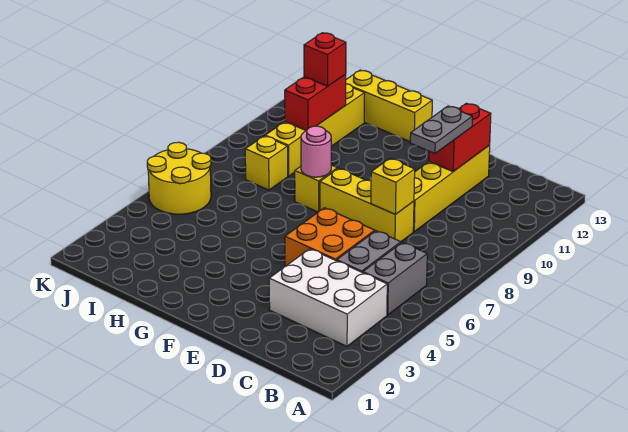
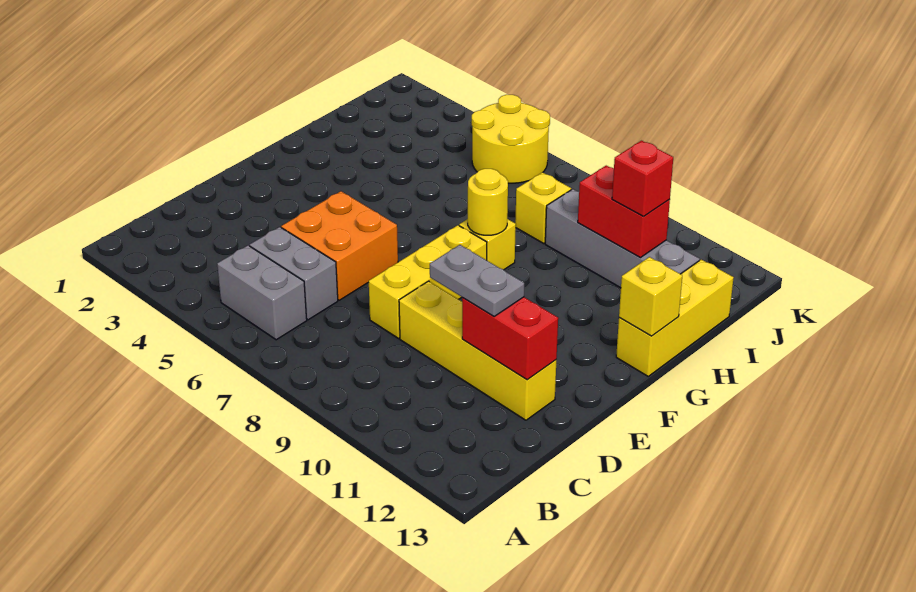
white 2x3 brick [269,249,387,346] -> none
yellow 1x1 brick [371,158,415,214] -> yellow 1x1 brick moved to [619,257,682,336]
pink 1x1 round brick [301,126,331,177] -> yellow 1x1 round brick [468,169,508,235]
yellow 1x4 brick [265,84,365,176] -> grey 1x4 brick [545,189,700,288]

